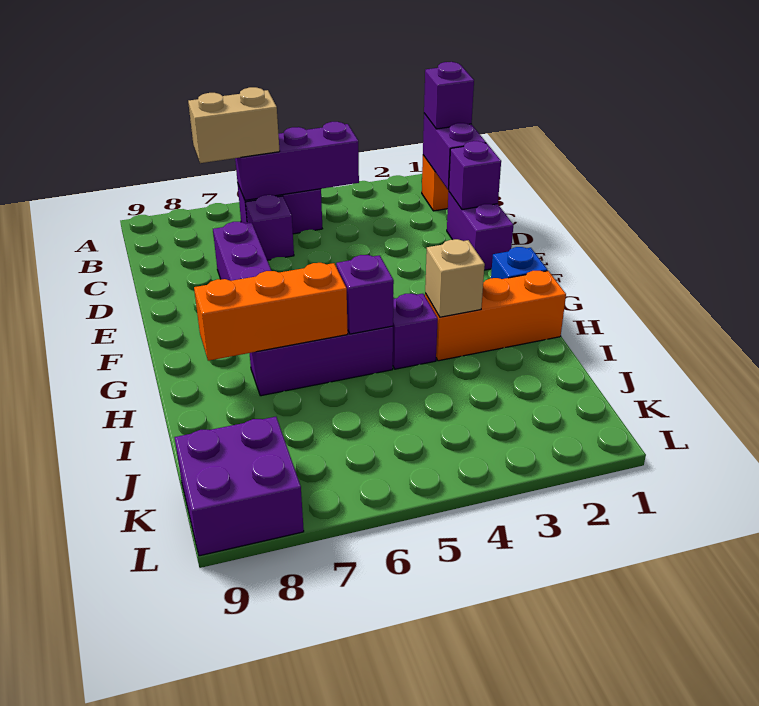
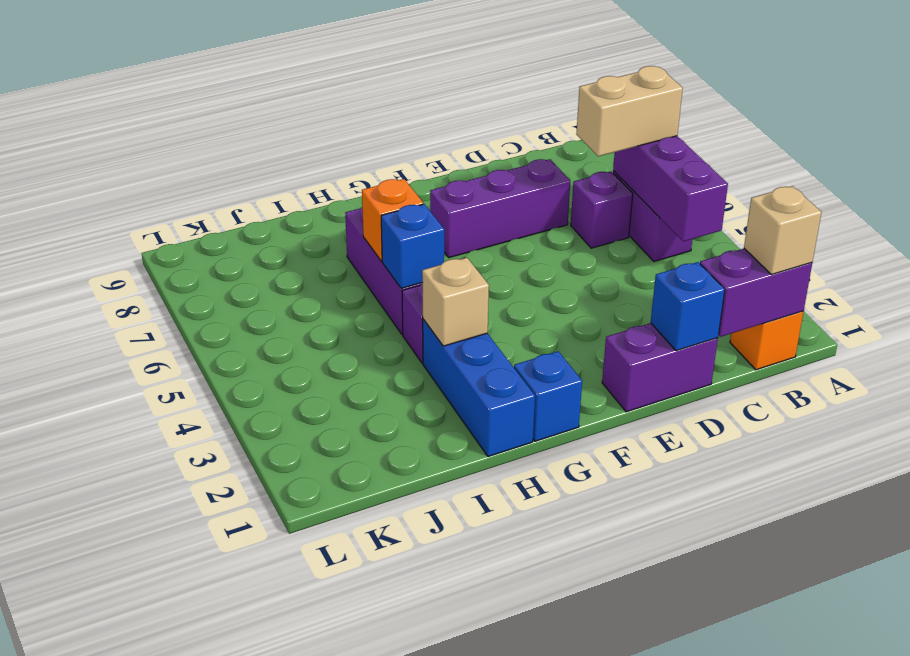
purple 1x1 brick [424,62,474,129] -> tan 1x1 brick [744,186,822,275]
tan 1x2 brick [188,87,280,163] -> tan 1x2 brick turned to [576,66,683,156]
purple 1x1 brick [449,141,501,210] -> blue 1x1 brick [651,262,725,351]
orange 1x3 brick [425,271,566,361] -> blue 1x3 brick [423,319,535,457]
purple 1x1 brick [336,255,394,334] -> blue 1x1 brick [381,204,444,289]
orange 1x3 brick [194,263,348,361] -> orange 1x1 brick [362,179,423,261]
purple 2x2 brick [174,417,304,556] -> none

